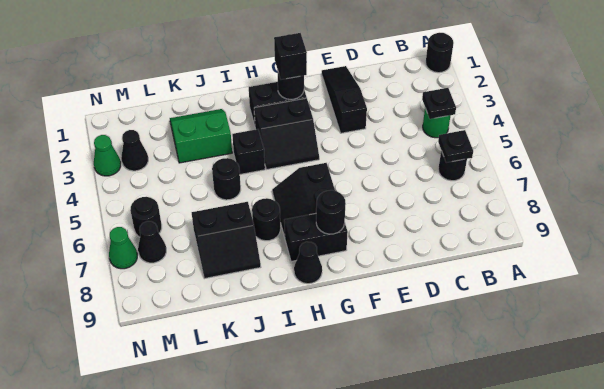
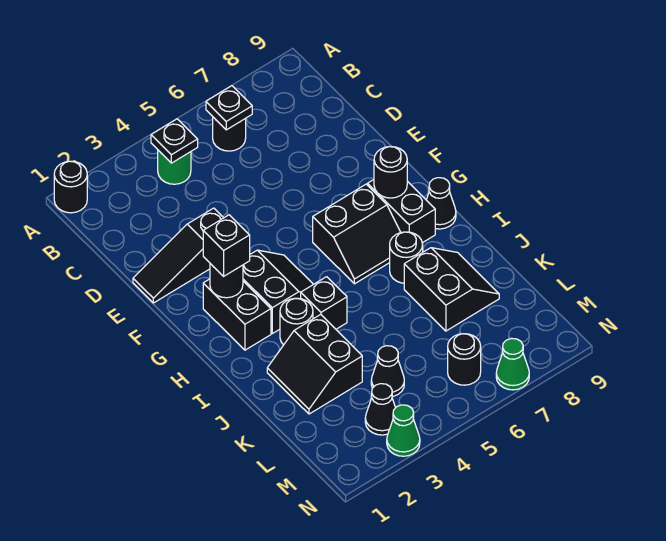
green 2x2 slope [170,109,232,163] -> black 2x2 slope [267,314,362,414]
black 1x1 round brick [212,158,241,200] -> black 1x1 round brick moved to [280,298,313,345]
black 1x1 cone [138,221,166,263] -> black 1x1 cone moved to [371,346,404,397]

